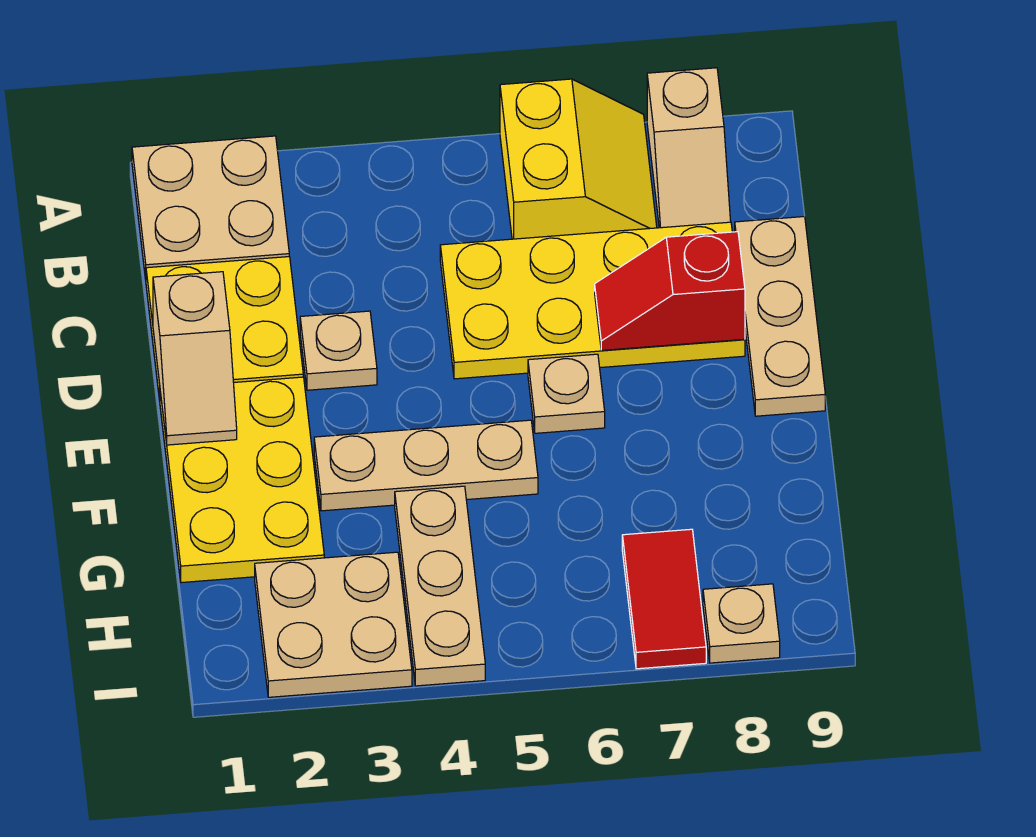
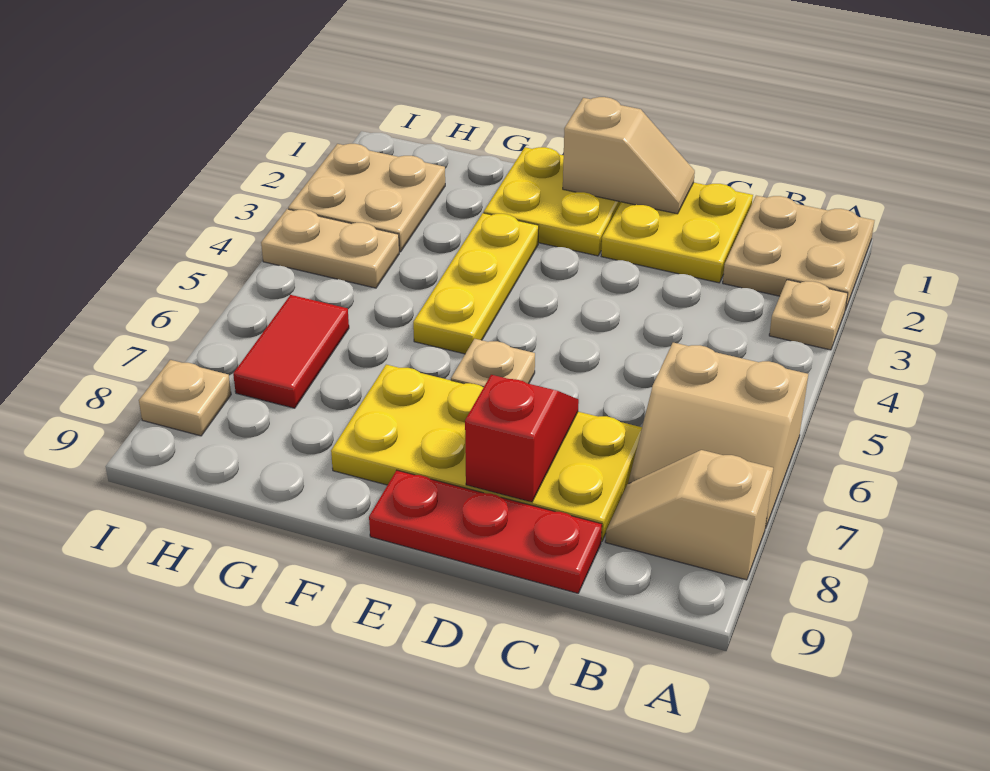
yellow 2x2 slope [500,79,657,239] -> tan 2x2 slope [628,343,808,528]
yellow 2x4 plate [440,222,745,379] -> yellow 2x4 plate turned to [331,365,642,542]
tan 1x3 plate [735,217,825,416] -> red 1x3 plate [369,470,602,593]
tan 1x2 slope [153,272,237,445] -> tan 1x2 slope turned to [563,97,695,214]
tan 1x1 plate [300,311,377,390] -> tan 1x1 plate moved to [769,280,848,350]
yellow 2x3 plate [160,377,324,583] -> yellow 2x2 plate [484,147,621,256]
tan 1x3 plate [314,420,538,511] -> yellow 1x3 plate [413,213,539,354]
tan 1x3 plate [395,486,485,686] -> tan 1x2 plate [261,209,399,288]
red 1x2 tile [622,529,706,669] -> red 1x2 tile turned to [233,295,349,408]

